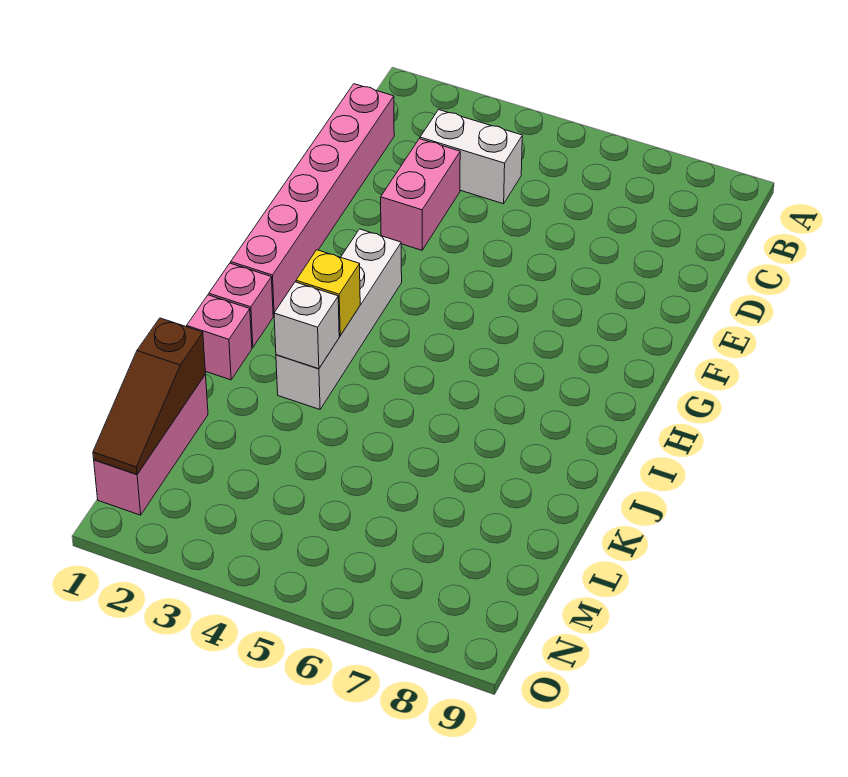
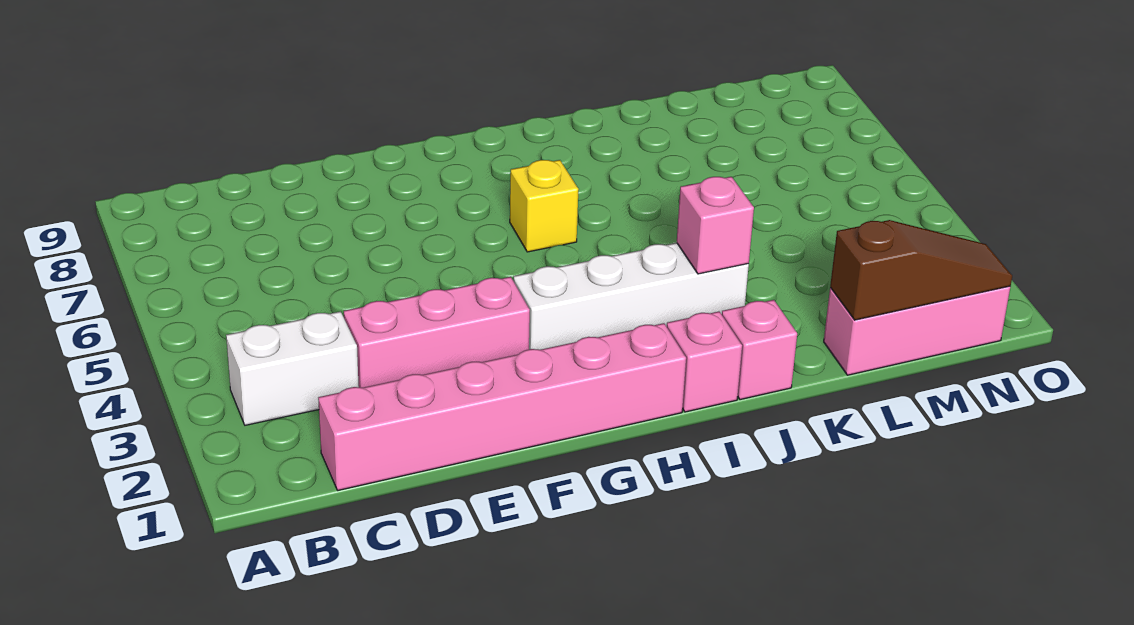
white 1x2 brick [420,110,522,204] -> white 1x2 brick turned to [226,311,359,425]
pink 1x2 brick [381,139,460,250] -> pink 1x3 brick [344,277,530,388]
yellow 1x1 brick [296,250,360,336] -> yellow 1x1 brick moved to [510,160,579,252]
white 1x1 brick [274,282,339,369] -> pink 1x1 brick [677,177,754,274]

